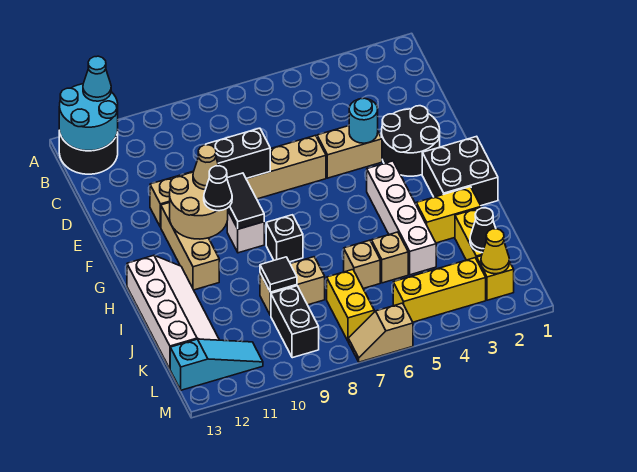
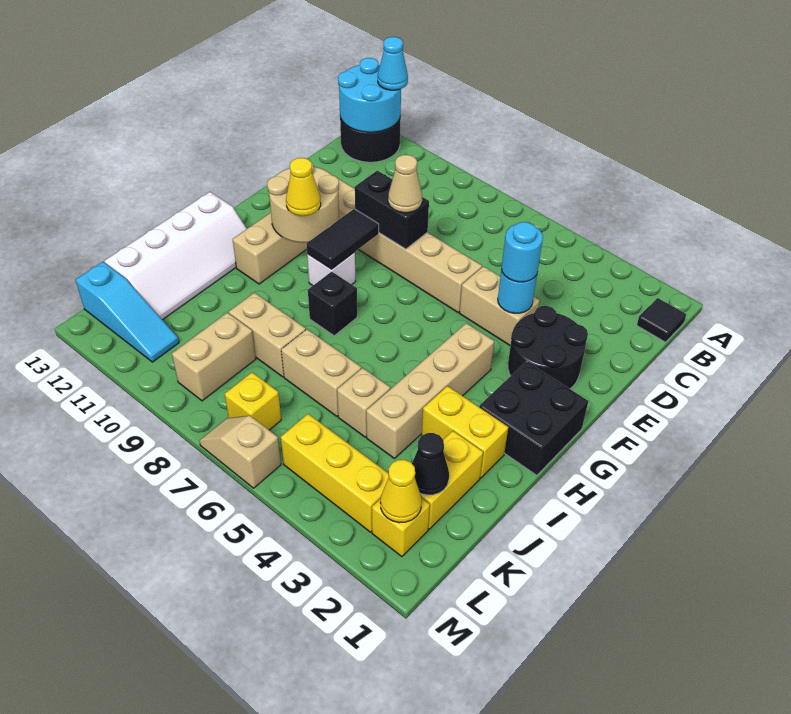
none -> cyan 1x1 round brick [502,222,543,282]
tan 1x1 cone [193,145,219,190] -> tan 1x1 cone moved to [388,155,422,213]
white 1x4 brick [367,161,436,275] -> tan 1x4 brick [366,323,494,458]
black 1x1 cone [204,166,232,211] -> yellow 1x1 cone [286,158,321,216]
tan 1x1 brick [344,240,380,289] -> tan 1x2 brick [281,329,361,416]
black 1x1 tile [260,257,297,292] -> black 1x1 tile moved to [637,298,686,342]
yellow 1x2 brick [327,270,374,341] -> yellow 1x1 brick [225,372,281,430]
black 1x2 brick [271,286,319,358] -> tan 1x2 brick [172,313,256,401]

